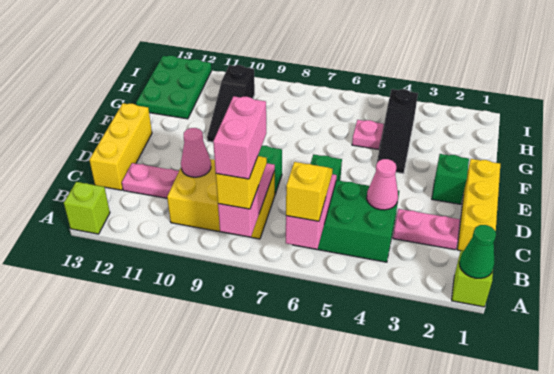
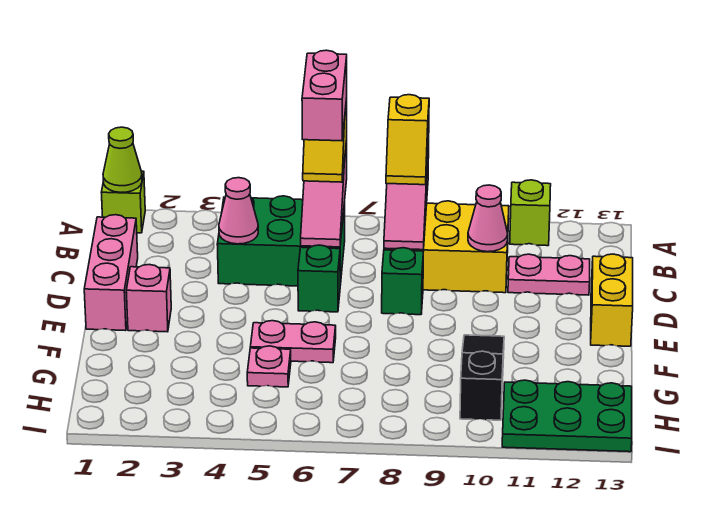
green 1x1 cone [459,225,496,278] -> lime 1x1 cone [103,127,142,192]
pink 1x2 brick [213,96,266,179] -> pink 1x2 brick moved to [302,50,347,141]
lime 1x1 brick [64,182,110,234] -> lime 1x1 brick moved to [510,180,551,246]
yellow 1x3 brick [457,159,500,251] -> pink 1x3 brick [84,215,138,331]
pink 1x2 plate [393,209,460,250] -> pink 1x2 plate moved to [250,321,336,363]
yellow 1x3 brick [89,103,152,190] -> yellow 1x2 brick [591,254,633,346]
green 1x1 brick [432,154,469,204] -> pink 1x1 brick [126,265,171,332]
black 1x3 slope [377,89,418,174] -> none
green 2x3 plate [136,56,211,119] -> green 2x3 plate turned to [502,380,632,452]

